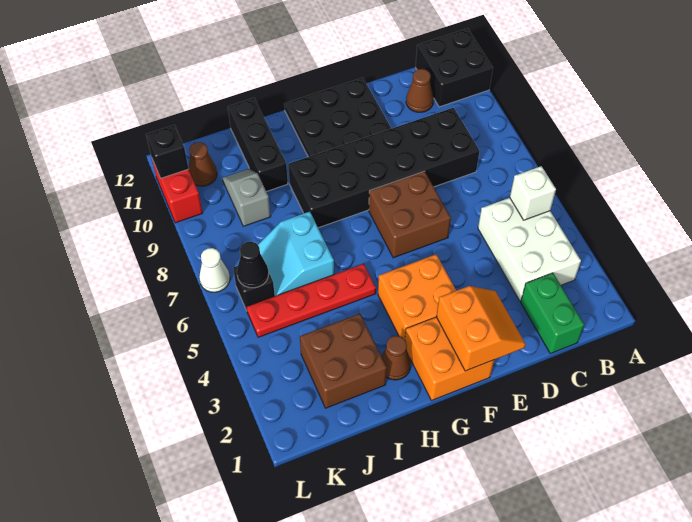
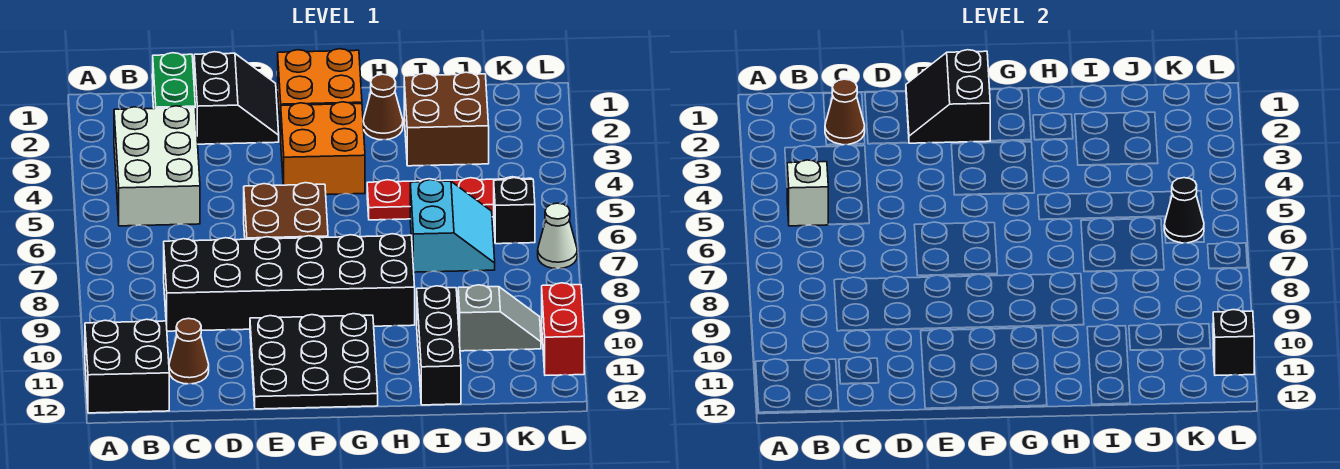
none -> black 2x2 slope [194,52,279,144]
orange 2x2 slope [436,286,526,371] -> black 2x2 slope [906,50,990,143]
grey 1x2 slope [223,169,271,226] -> grey 1x2 slope turned to [458,285,541,351]
brown 1x1 cone [189,142,217,186] -> brown 1x1 cone moved to [825,79,865,145]

